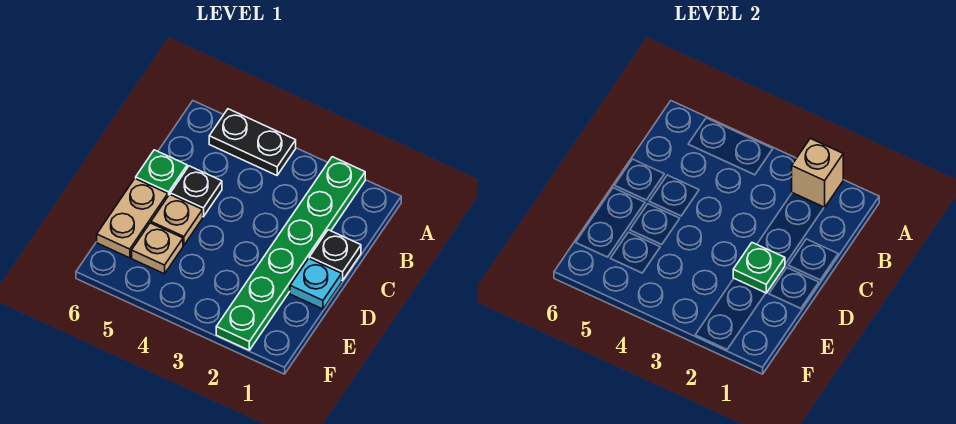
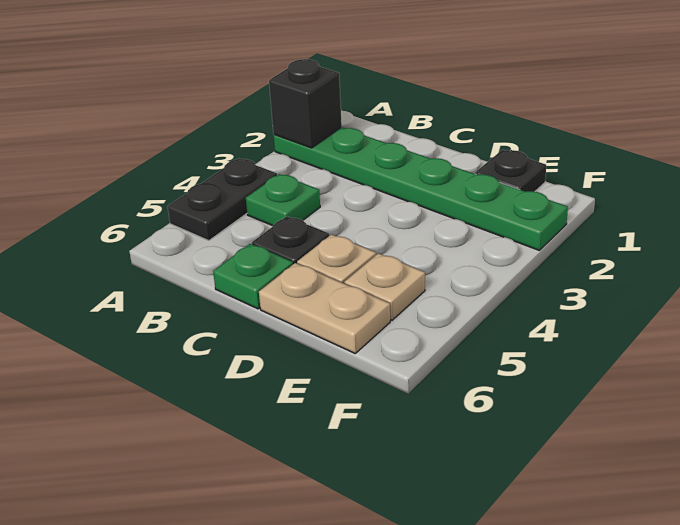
tan 1x1 brick [792,139,843,207] -> black 1x1 brick [269,59,342,148]
black 1x1 plate [309,230,361,281] -> black 1x1 plate moved to [475,150,546,192]
cyan 1x1 plate [290,258,342,309] -> none
green 1x1 plate [733,243,785,293] -> green 1x1 plate moved to [246,174,320,226]

